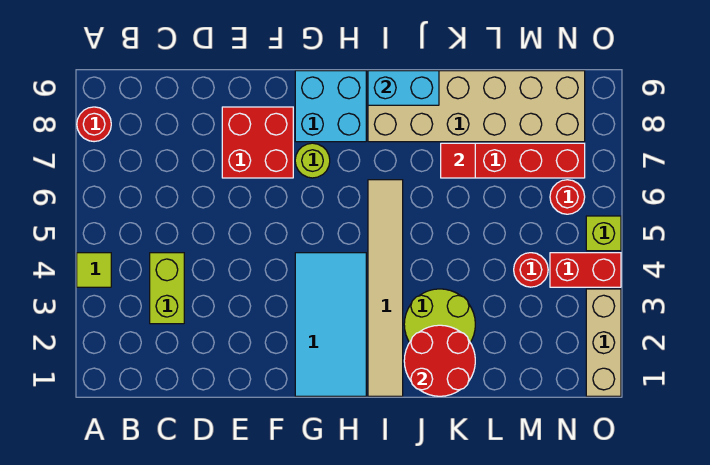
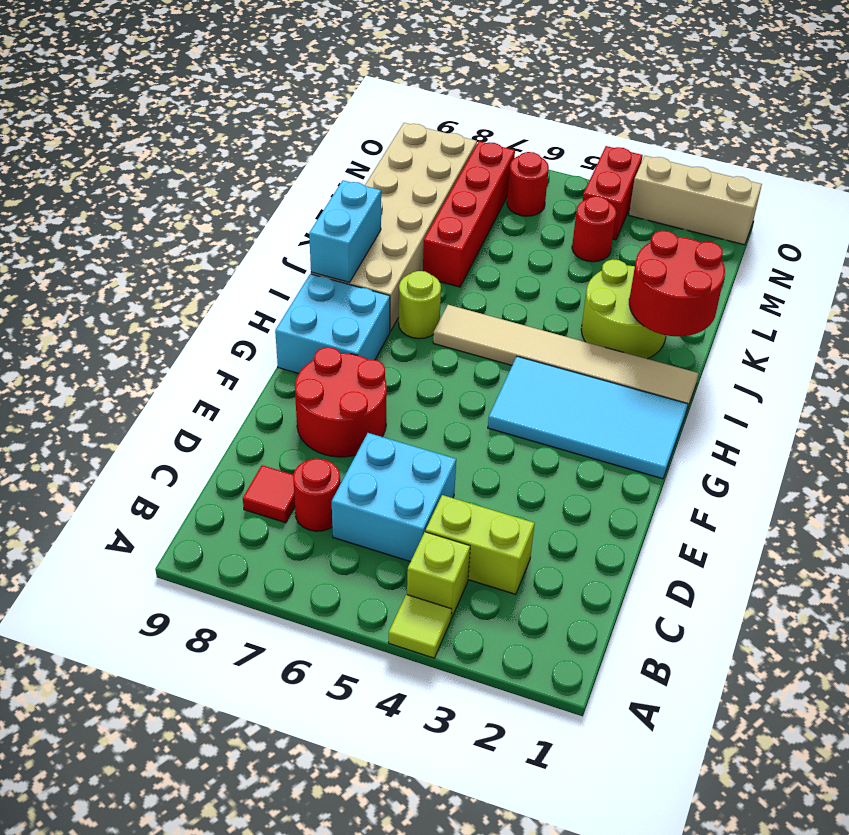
red 1x1 round brick [77,107,111,142] -> red 1x1 round brick moved to [293,459,340,531]
none -> cyan 2x2 brick [332,433,456,562]
red 2x2 brick [222,107,293,178] -> red 2x2 round brick [295,347,387,457]
lime 1x1 round brick [295,143,330,178] -> lime 1x1 round brick moved to [399,271,441,339]
red 1x1 tile [441,143,475,178] -> red 1x1 tile moved to [243,465,295,523]
lime 1x1 brick [586,216,621,251] -> lime 1x1 brick moved to [407,532,470,618]

